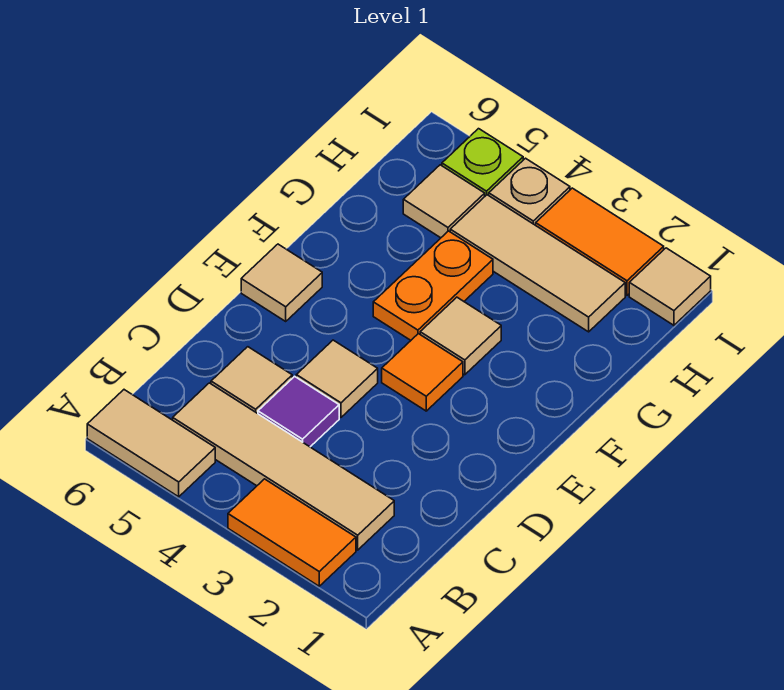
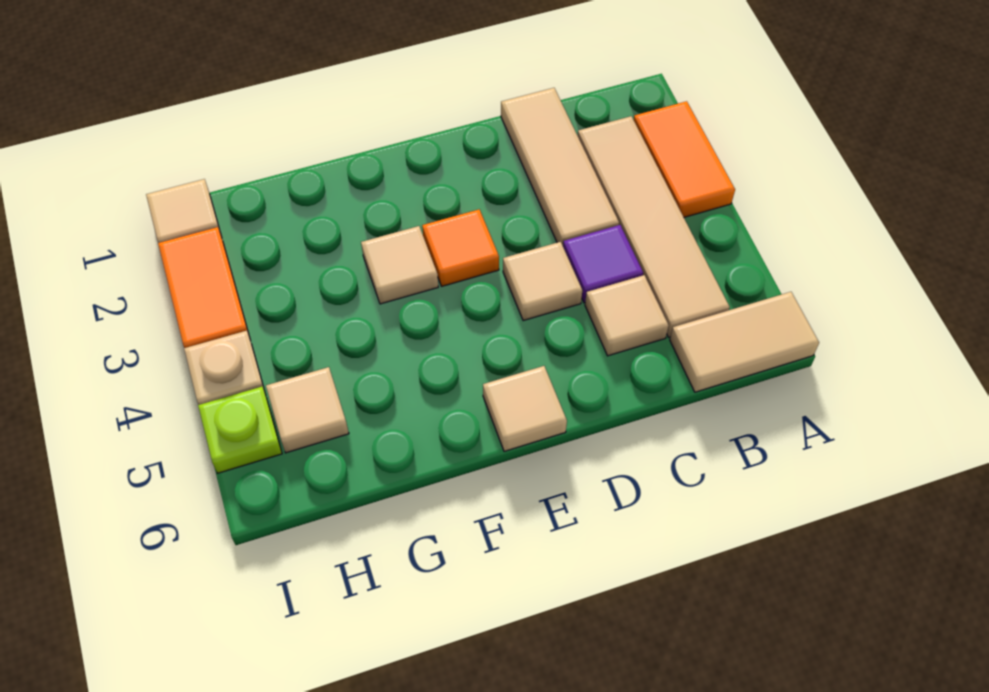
tan 1x2 tile [87,390,215,497] -> tan 1x2 tile turned to [670,292,819,392]
orange 1x2 plate [373,231,493,340] -> none
tan 1x3 tile [450,195,625,332] -> tan 1x3 tile moved to [501,88,619,246]

